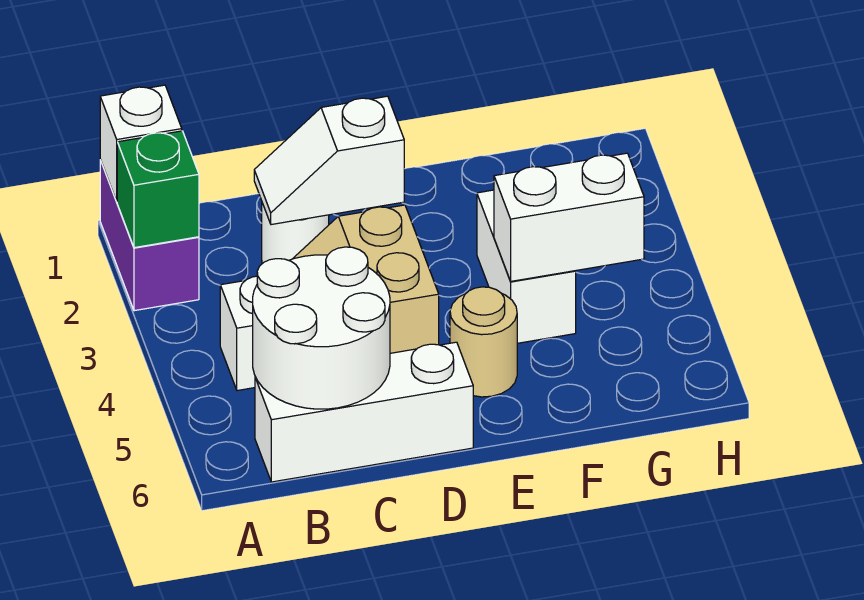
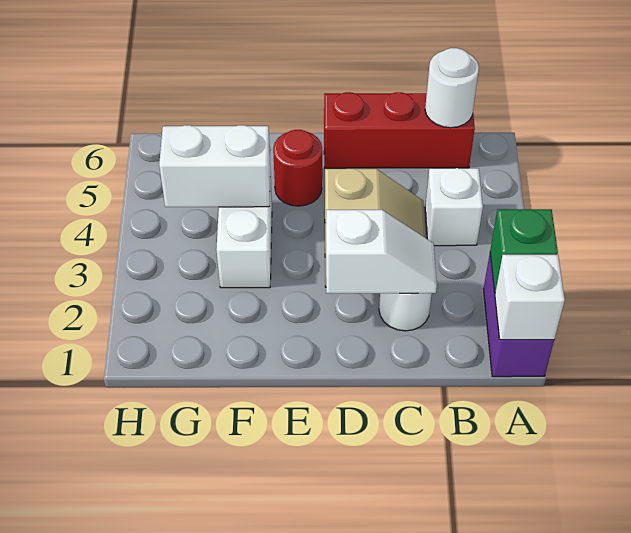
white 2x2 round brick [253,247,390,409] -> white 1x1 round brick [425,48,479,128]
white 1x3 brick [255,342,473,482] -> red 1x3 brick [324,92,475,168]
tan 1x1 round brick [450,287,517,397] -> red 1x1 round brick [273,130,322,206]

